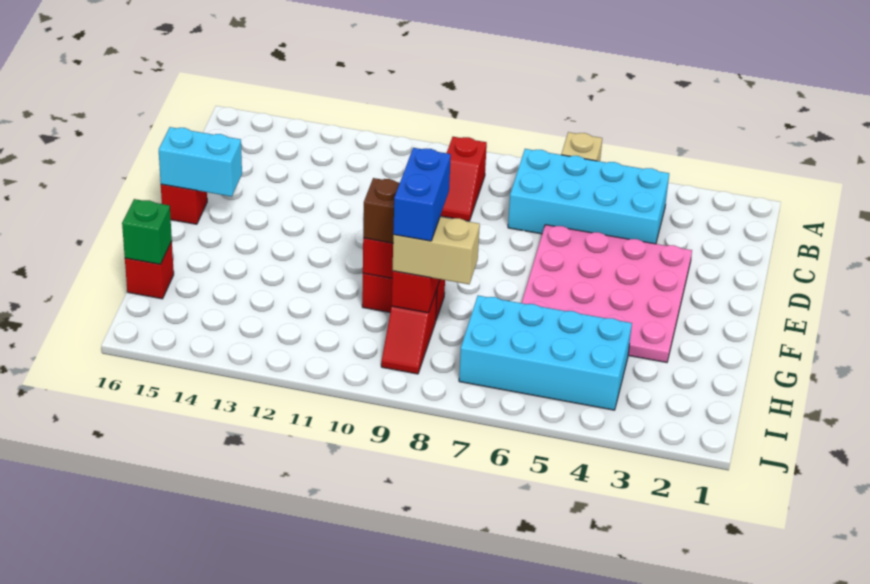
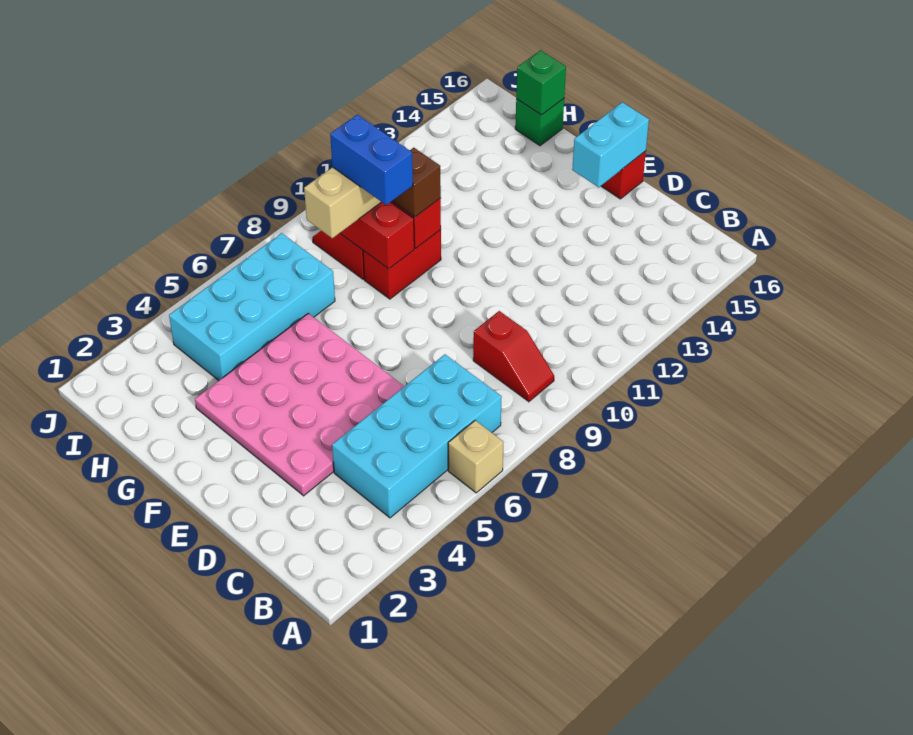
red 1x2 slope [440,137,487,221] -> red 1x2 slope turned to [473,311,554,402]
red 1x1 brick [125,241,174,299] -> green 1x1 brick [515,99,564,146]

